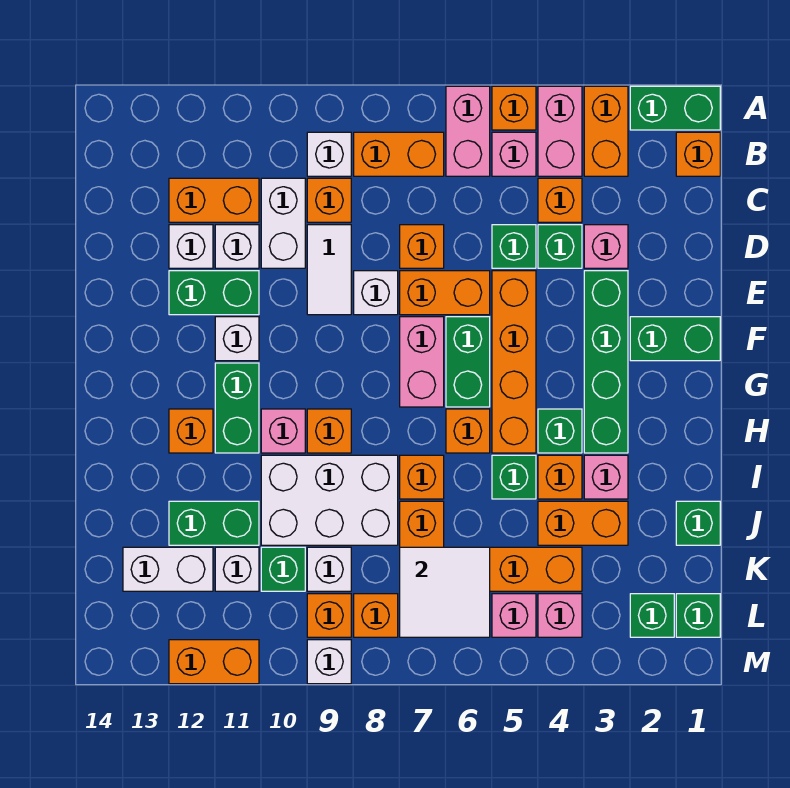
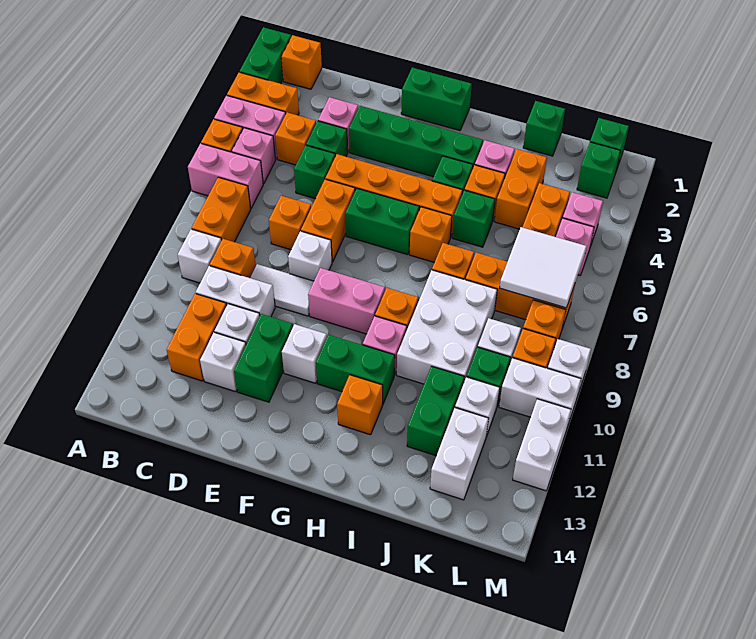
green 1x2 brick [630,317,720,361] -> green 1x2 brick turned to [401,68,472,131]
pink 1x2 brick [400,317,444,407] -> pink 1x2 brick moved to [308,268,385,334]
none -> white 1x2 brick [499,358,581,424]
orange 1x2 brick [169,640,259,684] -> white 1x2 brick [513,399,571,491]

